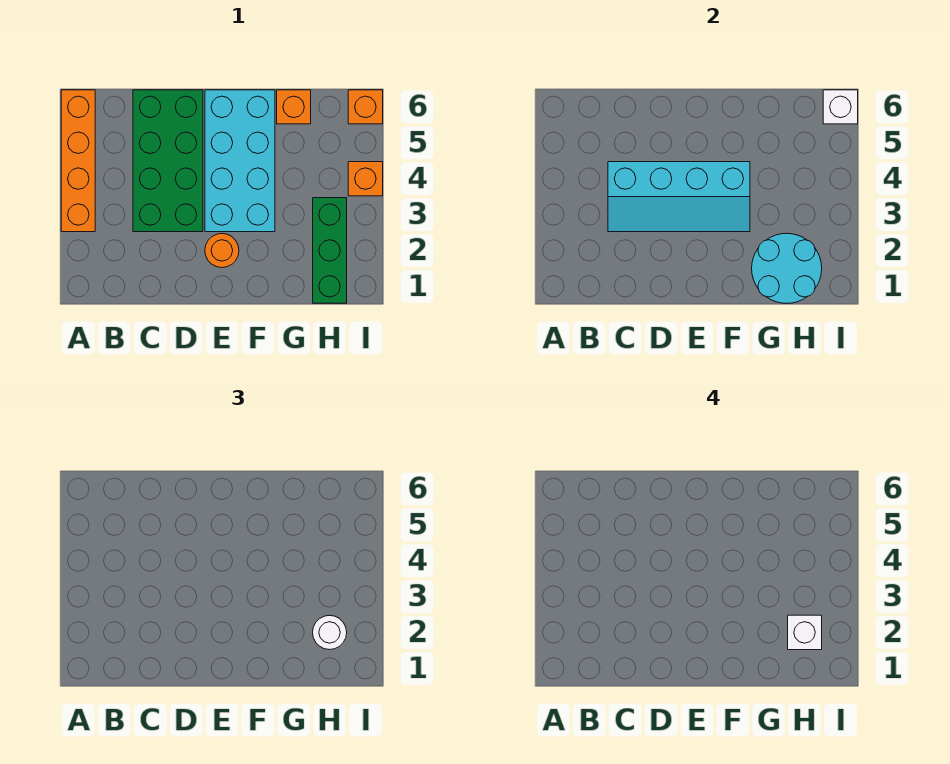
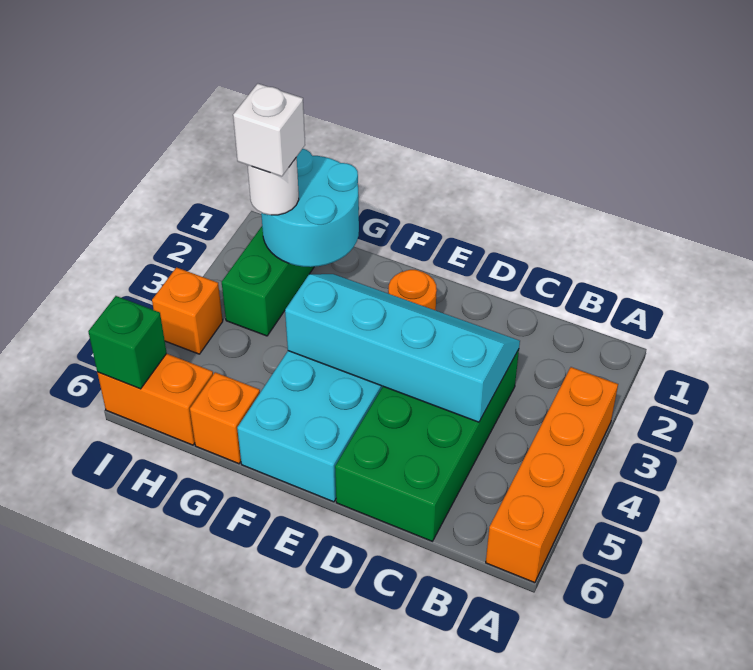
orange 1x1 brick [348,90,383,124] -> orange 1x2 brick [97,354,213,445]
white 1x1 brick [823,90,858,124] -> green 1x1 brick [88,296,167,389]

